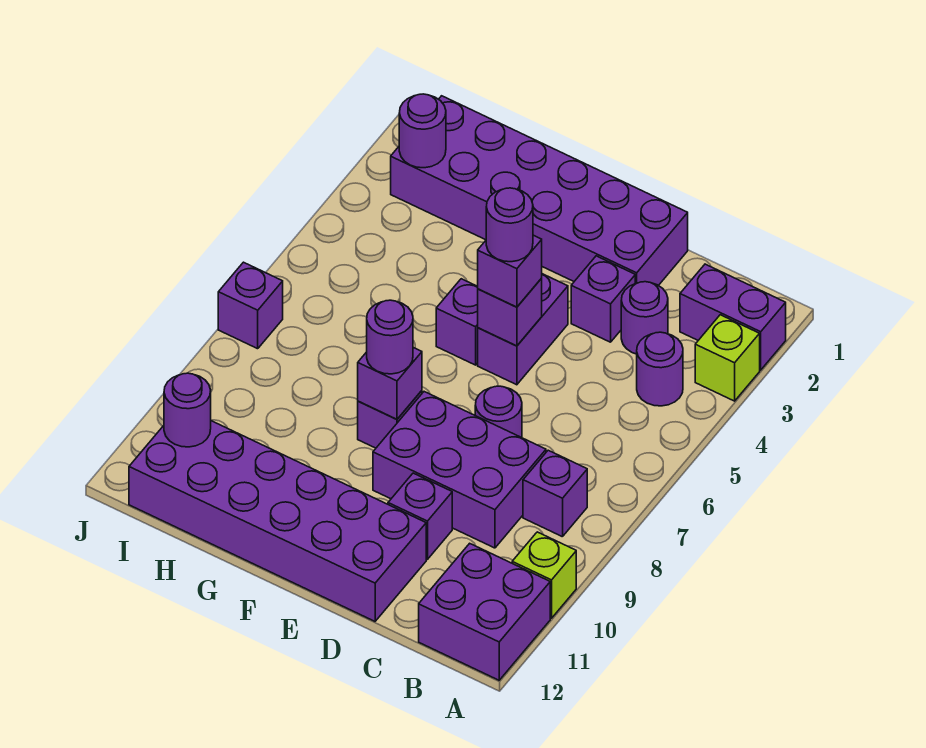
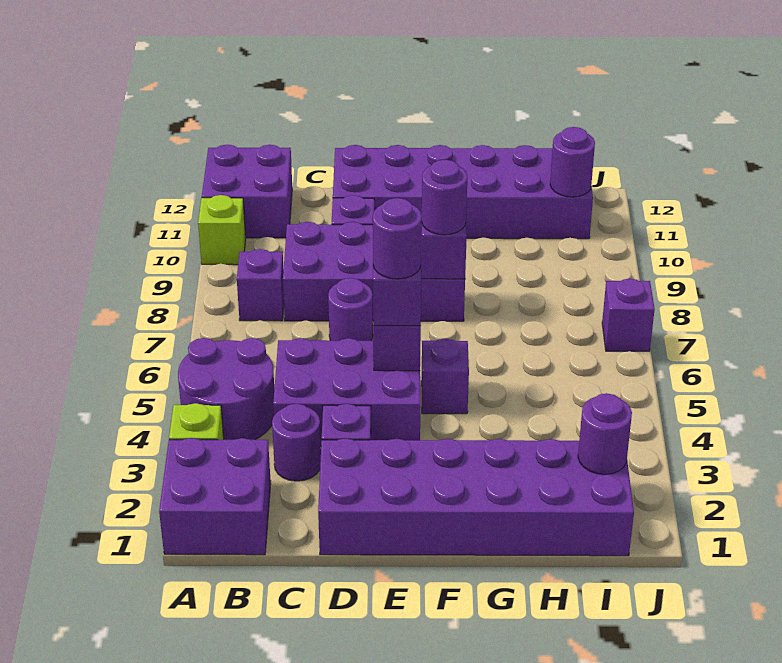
purple 1x2 brick [680,264,786,370] -> purple 2x2 brick [159,438,271,555]
purple 1x1 round brick [637,332,683,406] -> purple 2x2 round brick [178,338,274,440]
purple 1x2 brick [478,274,568,385] -> purple 2x3 brick [273,338,420,440]

